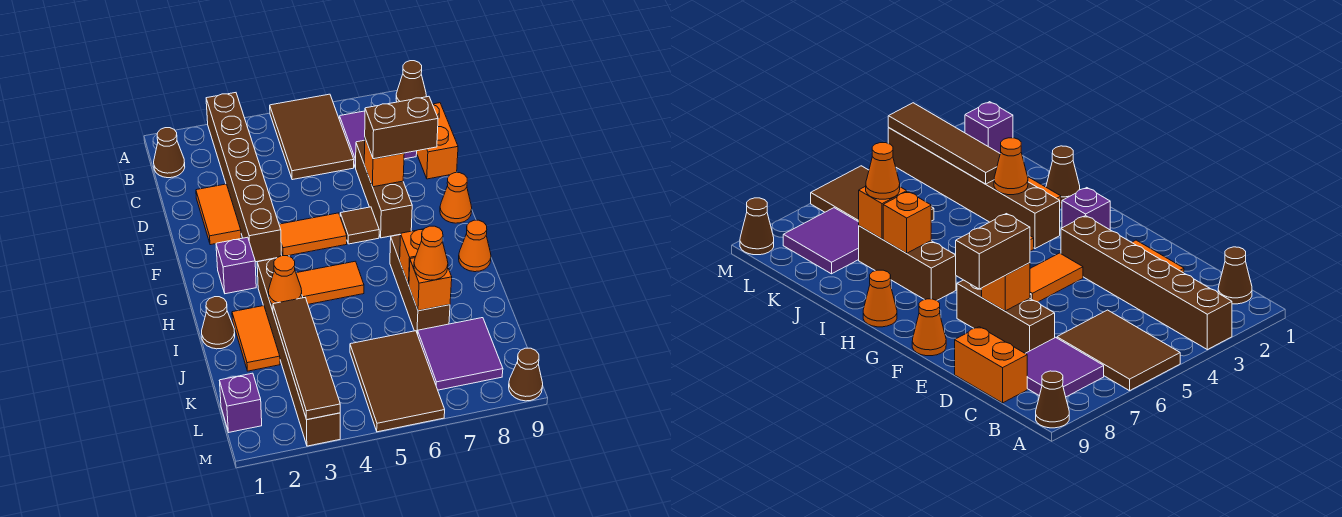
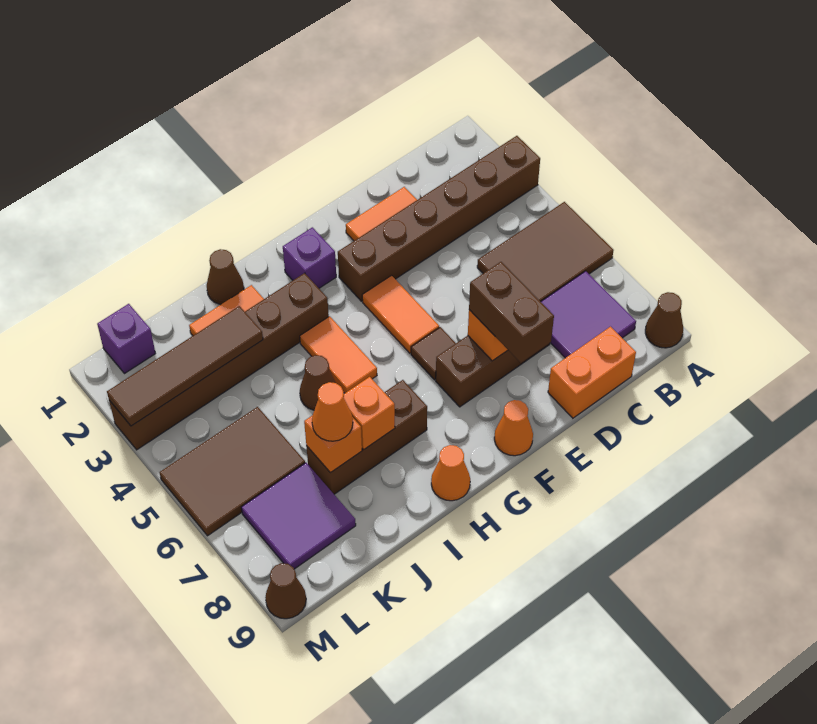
brown 1x1 cone [154,128,185,178] -> brown 1x1 cone moved to [300,355,336,410]
orange 1x1 cone [268,256,302,304] -> none

